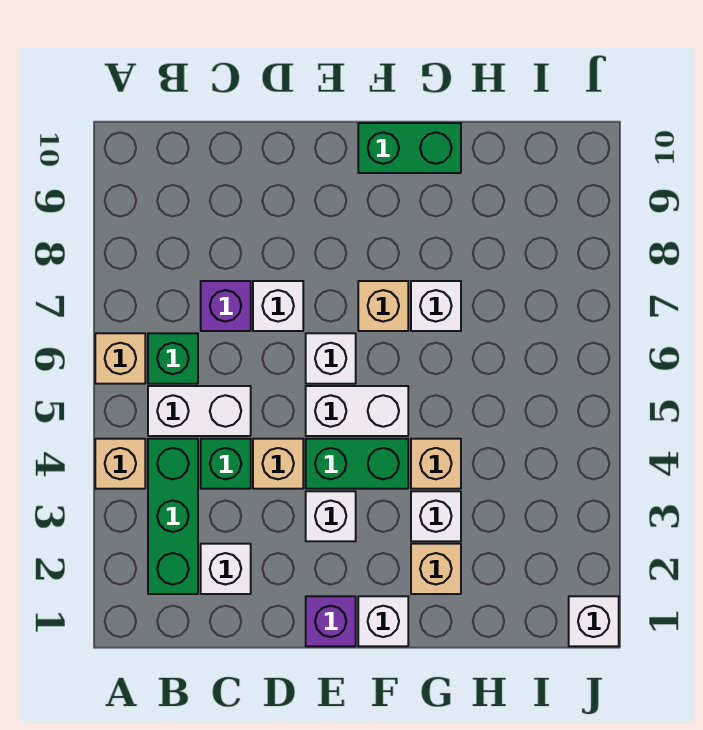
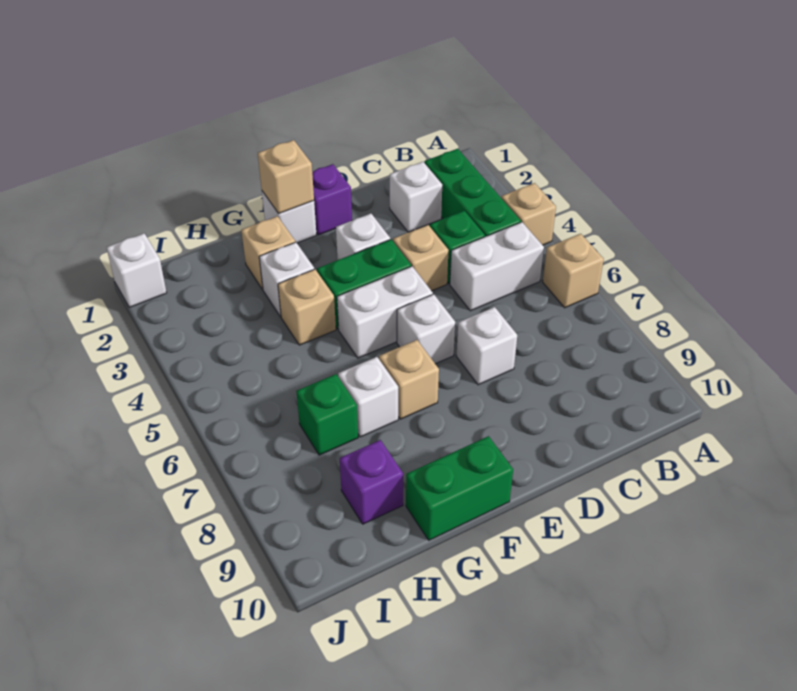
green 1x1 brick [148,333,198,384] -> green 1x1 brick moved to [296,374,358,455]
purple 1x1 brick [201,281,251,331] -> purple 1x1 brick moved to [340,440,403,524]
none -> tan 1x1 brick [258,140,314,214]

